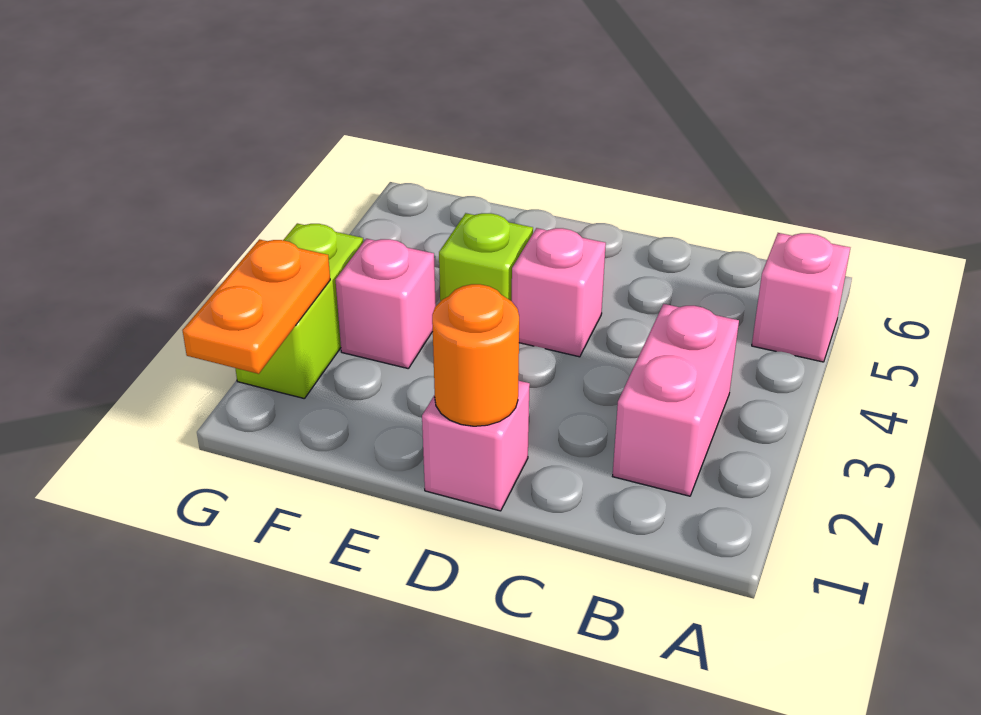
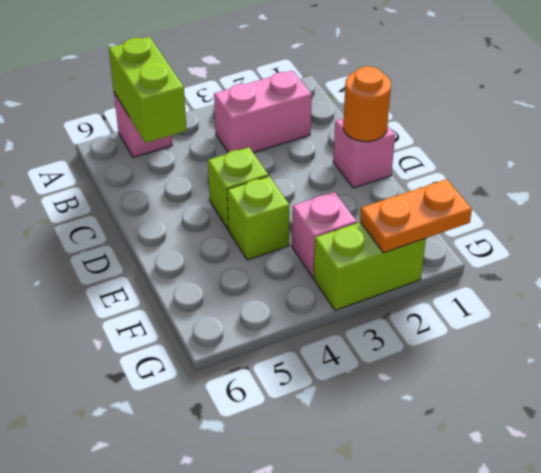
none -> lime 1x2 brick [109,37,187,143]
pink 1x1 brick [512,228,606,357] -> lime 1x1 brick [208,147,268,229]

